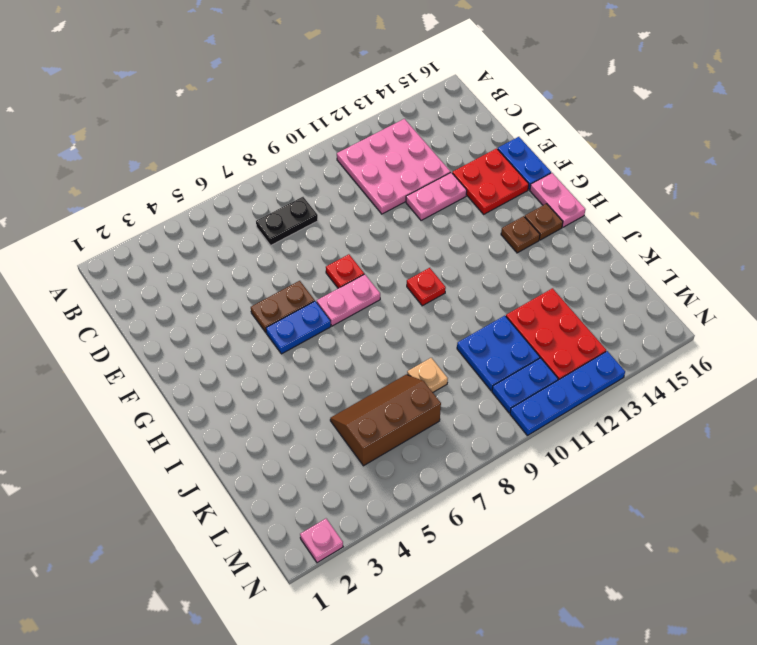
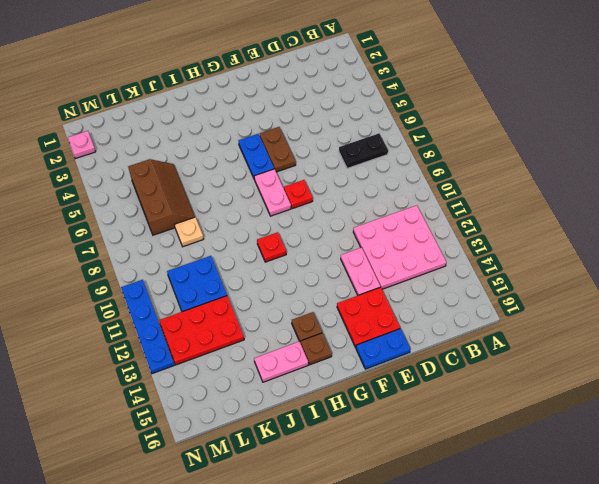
black 1x2 plate [256,197,318,245] -> black 1x2 plate turned to [339,133,388,168]
pink 1x2 plate [530,173,586,227] -> pink 1x2 plate moved to [254,341,308,382]
blue 1x2 plate [492,358,558,413] -> none

